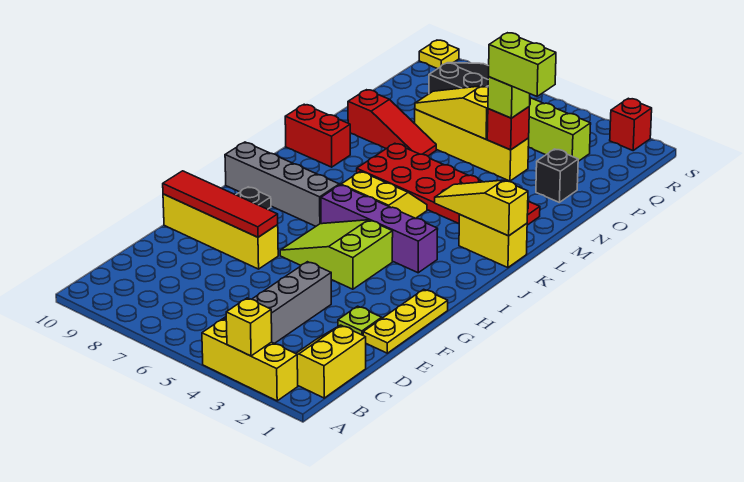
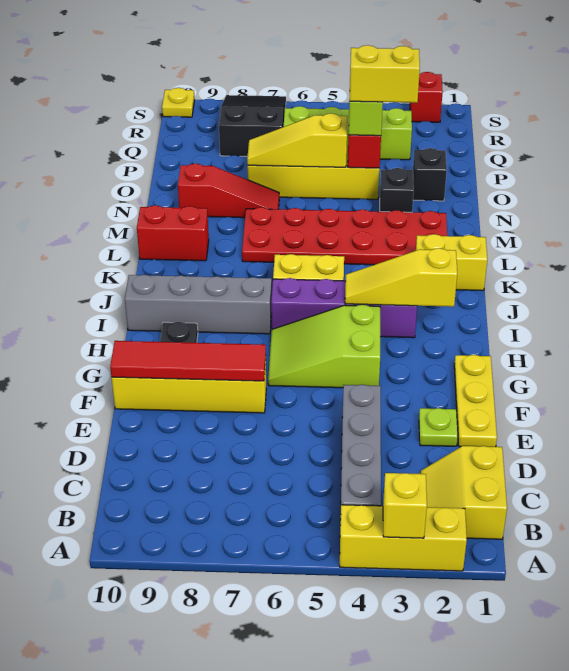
yellow 1x3 slope [435,180,528,236] -> yellow 1x3 slope moved to [345,248,457,307]
none -> black 1x1 brick [380,168,414,212]
lime 1x2 brick [489,33,556,96] -> yellow 1x2 brick [350,45,420,103]

